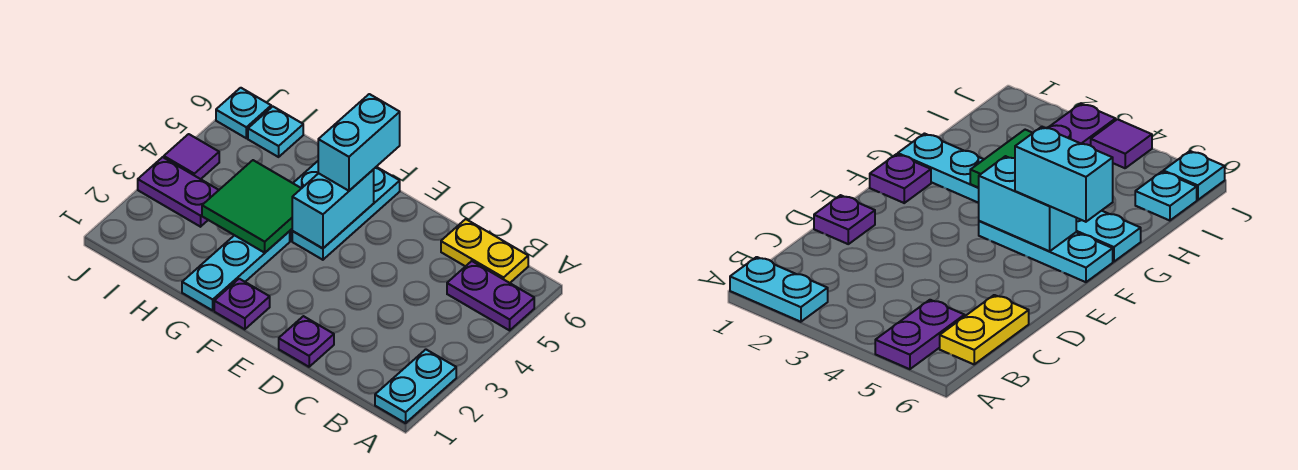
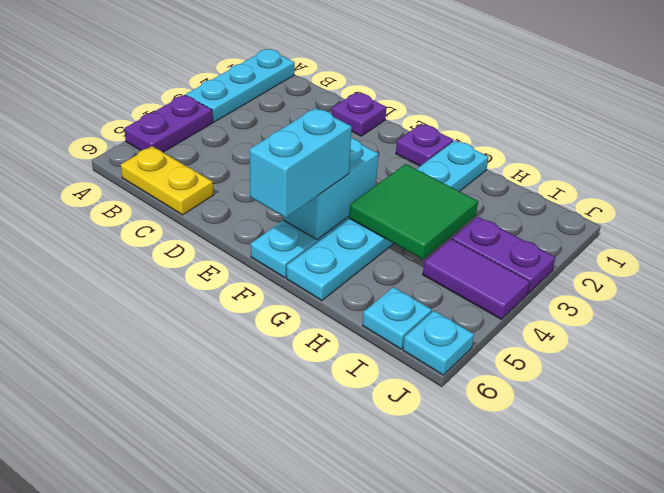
cyan 1x2 plate [375,349,456,423] -> cyan 1x3 plate [186,49,295,122]
purple 1x2 plate [447,261,534,330] -> purple 1x2 plate turned to [124,95,213,152]
purple 1x1 tile [164,134,219,179] -> purple 1x2 tile [423,239,530,319]

